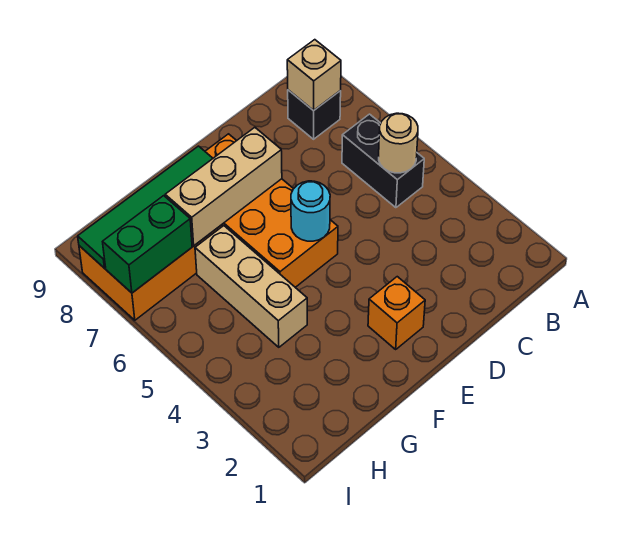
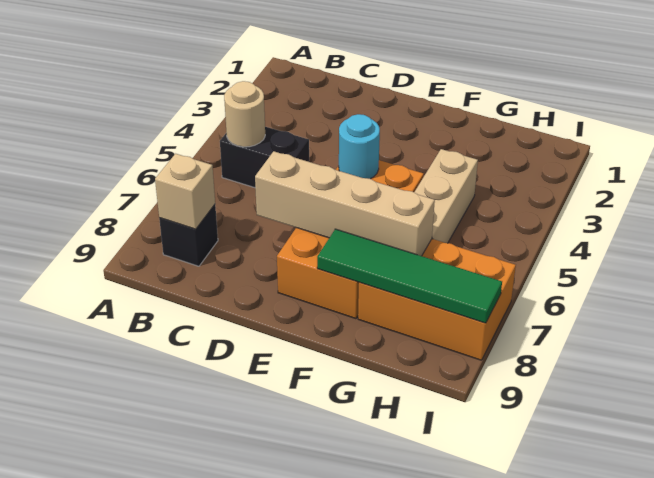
black 1x2 brick [342,114,424,208] -> black 1x2 brick turned to [220,127,309,188]
orange 1x1 brick [368,277,425,349] -> none
tan 1x3 brick [165,127,282,246] -> tan 1x4 brick [255,151,435,256]
green 1x2 brick [103,196,192,293] -> none

